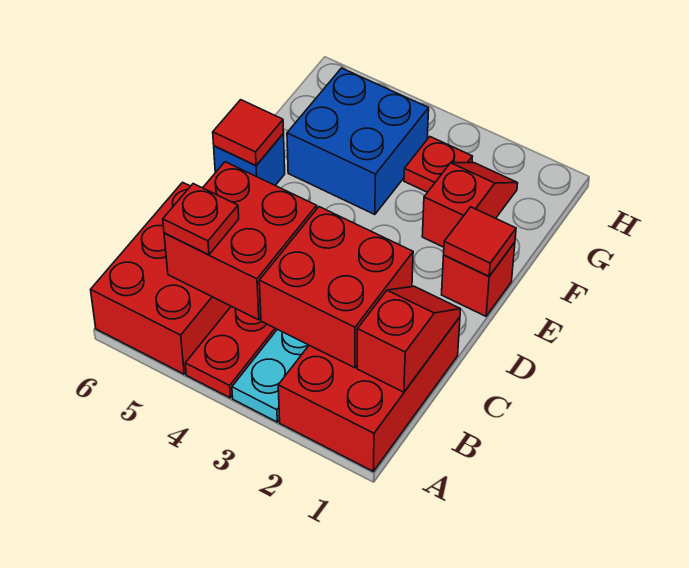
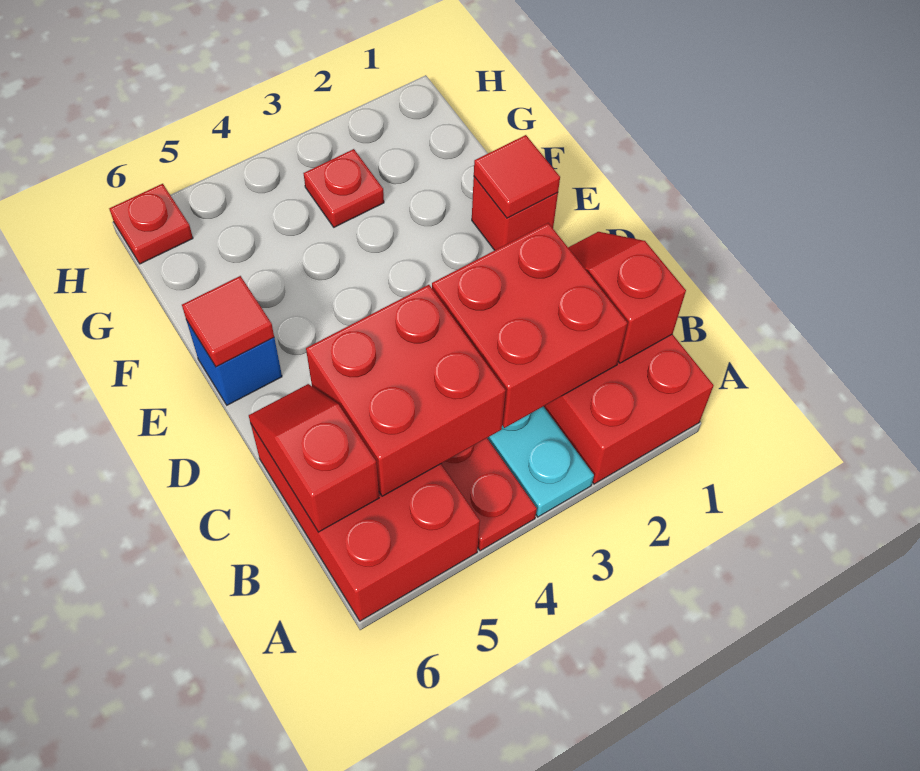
red 1x1 plate [163,184,239,255] -> red 1x1 plate moved to [109,184,193,264]
red 1x2 slope [422,163,518,247] -> red 1x2 slope moved to [249,384,379,532]
blue 2x2 brick [287,68,429,215] -> none

